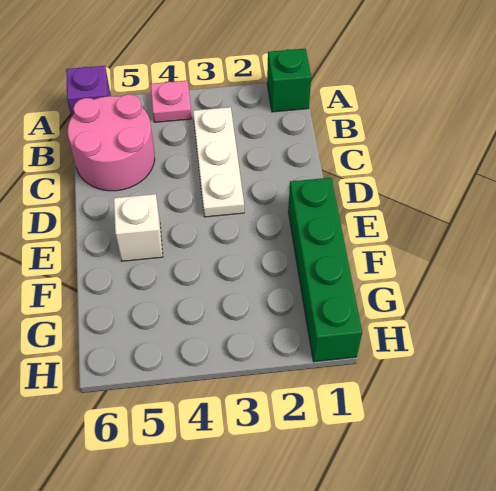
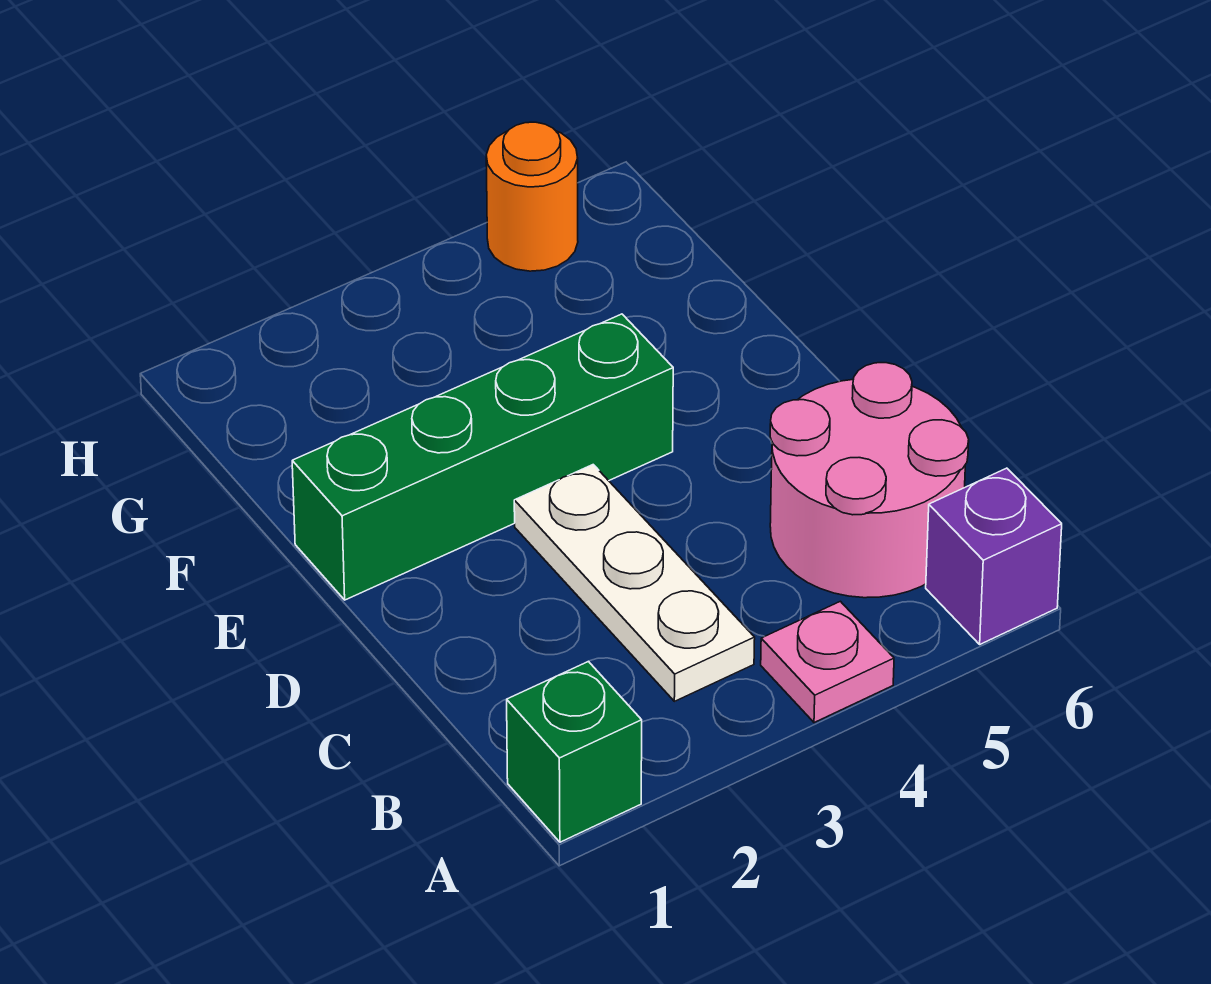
green 1x4 brick [288,178,362,362] -> green 1x4 brick turned to [292,314,673,600]
white 1x1 brick [114,194,163,261] -> none
none -> orange 1x1 round brick [486,122,578,271]

